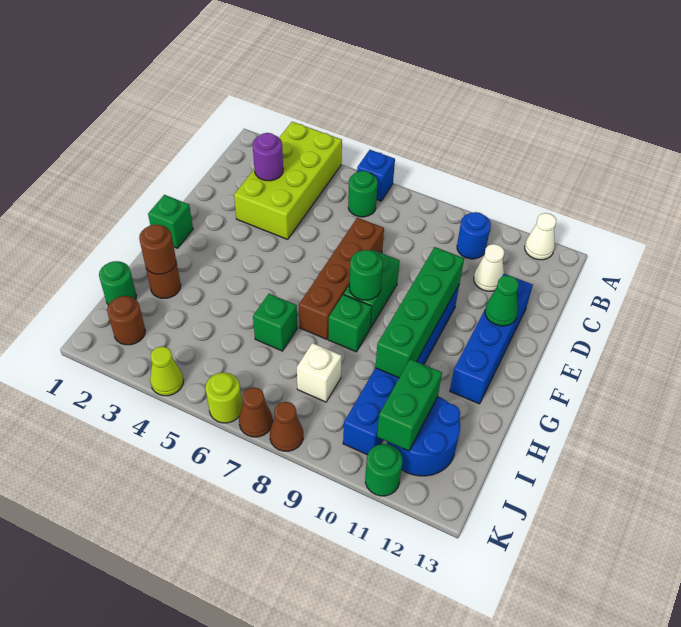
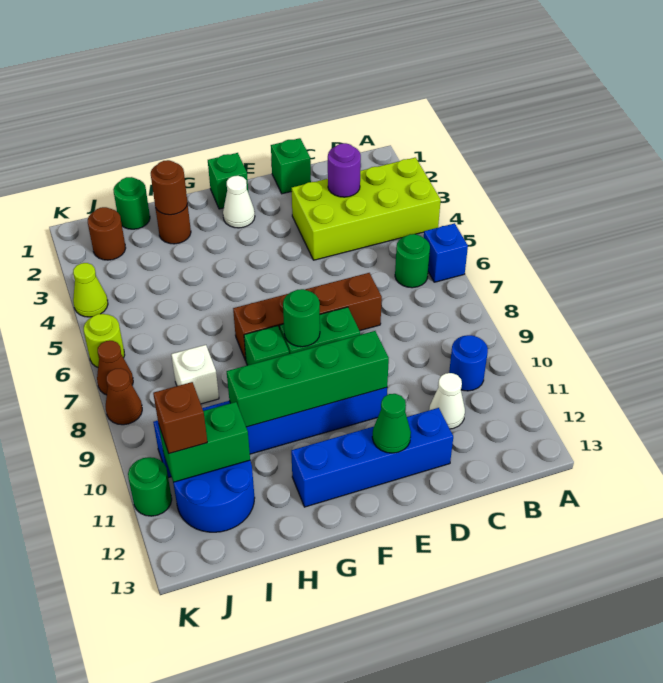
white 1x1 cone [525,213,556,260] -> white 1x1 cone moved to [223,176,255,228]
green 1x1 brick [253,294,297,351] -> green 1x1 brick moved to [271,138,311,194]
none -> brown 1x1 brick [153,382,207,454]

